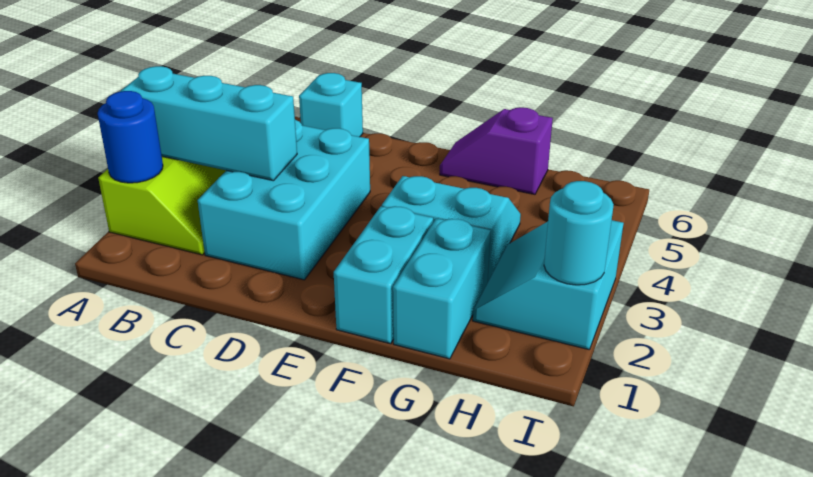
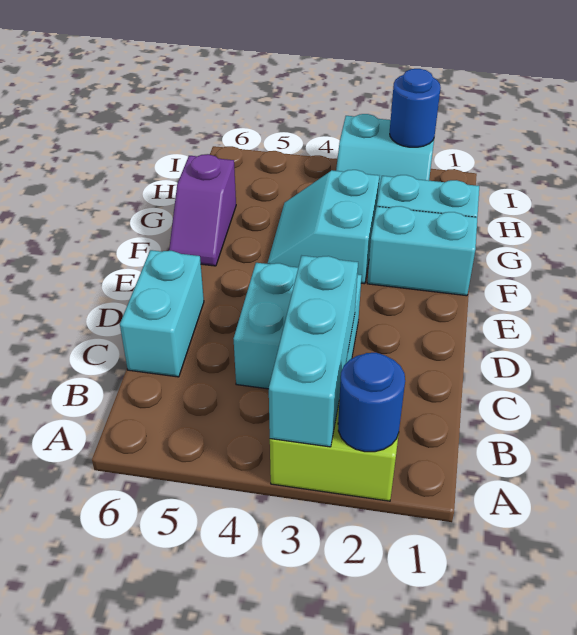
cyan 2x3 brick [197,120,370,280] -> cyan 2x2 brick [234,263,362,389]
cyan 1x1 brick [299,73,363,137] -> cyan 1x2 brick [120,250,204,377]
cyan 1x1 round brick [544,181,614,285] -> blue 1x1 round brick [390,69,441,147]

